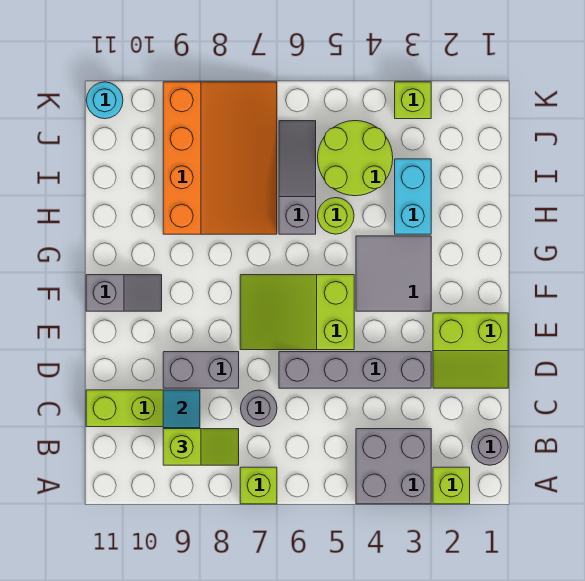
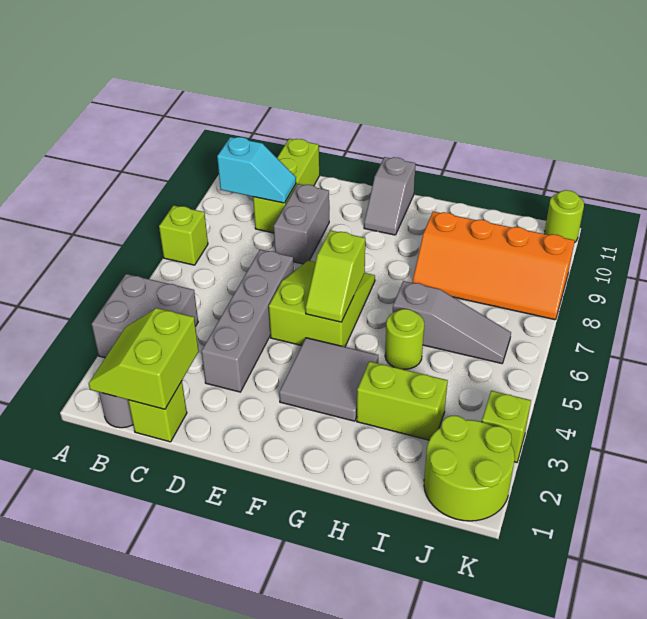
lime 1x1 brick [433,467,470,504] -> lime 1x1 brick moved to [128,381,187,442]
lime 1x2 slope [163,429,239,465] -> lime 1x2 slope moved to [305,230,365,322]
grey 1x1 round brick [241,390,277,427] -> none
lime 2x2 slope [433,313,508,388] -> lime 2x2 slope moved to [88,308,199,409]
cyan 1x2 brick [395,159,431,234] -> lime 1x2 brick [357,361,448,440]
orange 3x4 slope [163,82,277,234] -> orange 2x4 slope [412,211,575,320]
lime 2x2 round brick [318,121,393,196] -> lime 2x2 round brick moved to [424,416,515,521]
cyan 1x1 round brick [86,82,123,119] -> lime 1x1 round brick [545,190,584,243]

